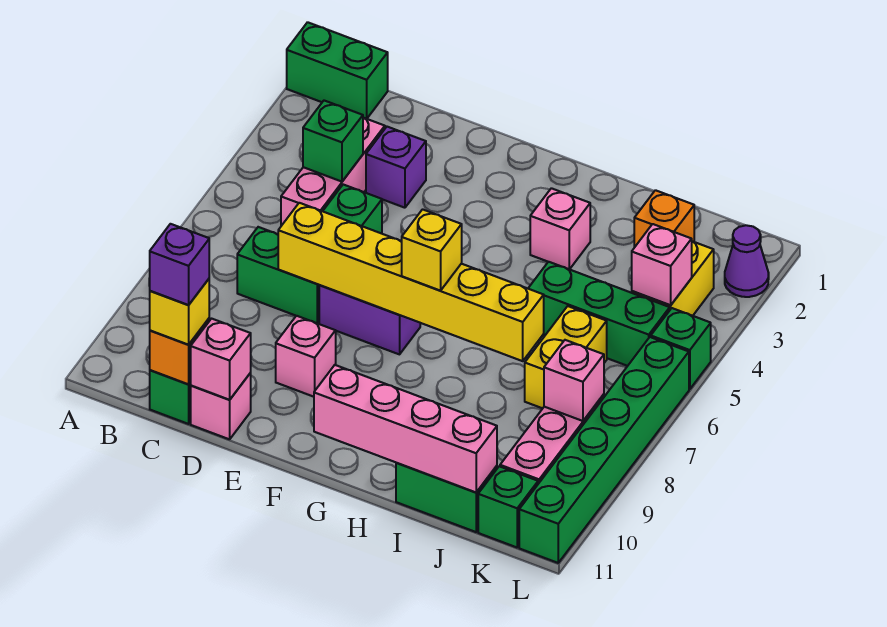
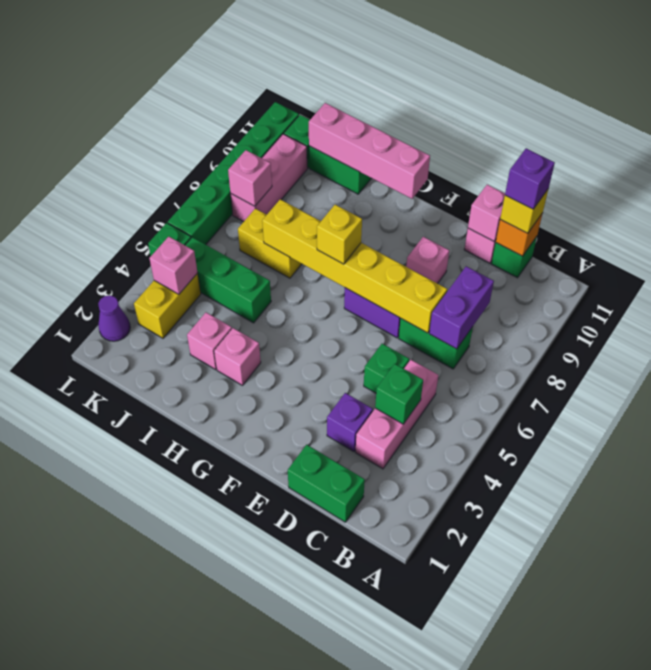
green 1x2 brick [287,22,388,119] -> green 1x2 brick moved to [288,445,365,522]
none -> purple 1x2 brick [429,266,494,349]
none -> pink 1x1 brick [187,312,232,369]
orange 1x1 brick [634,190,694,248] -> none
yellow 1x2 brick [525,306,607,408] -> yellow 1x2 brick turned to [238,208,301,278]

